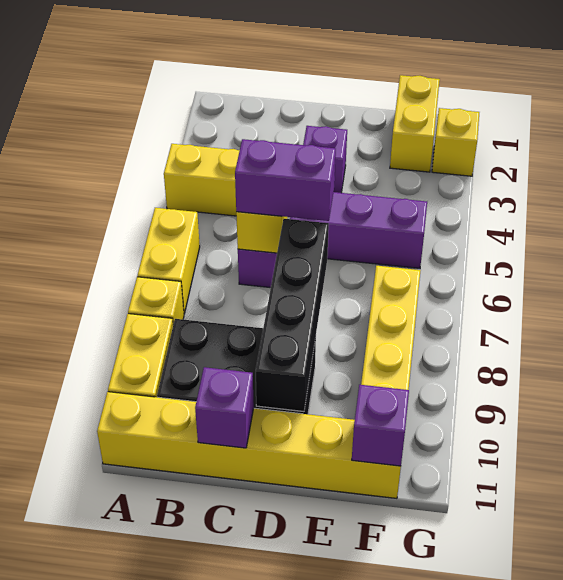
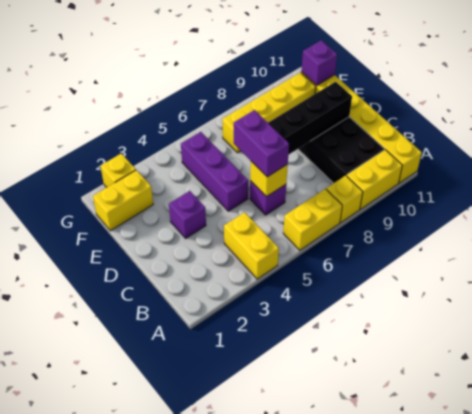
purple 1x1 brick [195,367,254,448] -> none

